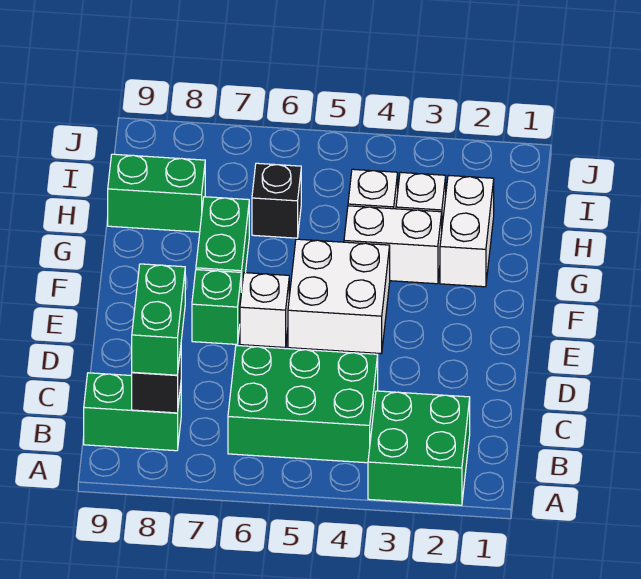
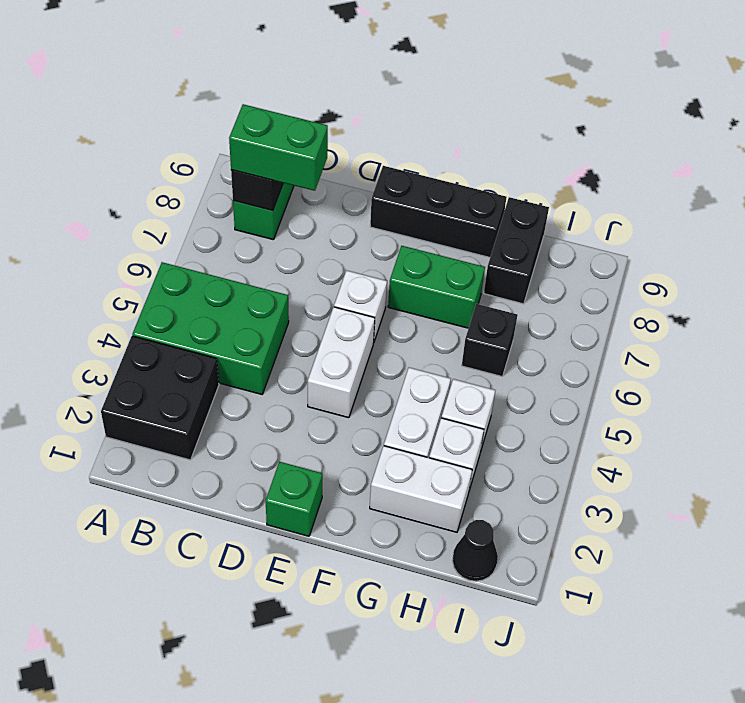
green 2x2 brick [368,391,470,505] -> black 2x2 brick [101,336,219,460]
green 2x3 brick [228,345,378,463] -> green 2x3 brick turned to [132,262,289,394]
white 2x2 brick [288,239,390,354] -> white 1x2 brick [308,307,375,418]
green 1x1 brick [192,270,241,344] -> green 1x1 brick moved to [266,462,322,536]
none -> black 1x3 brick [370,166,507,257]
green 1x2 brick [108,154,205,232] -> black 1x2 brick [484,197,549,304]
none -> black 1x1 cone [452,520,498,581]

